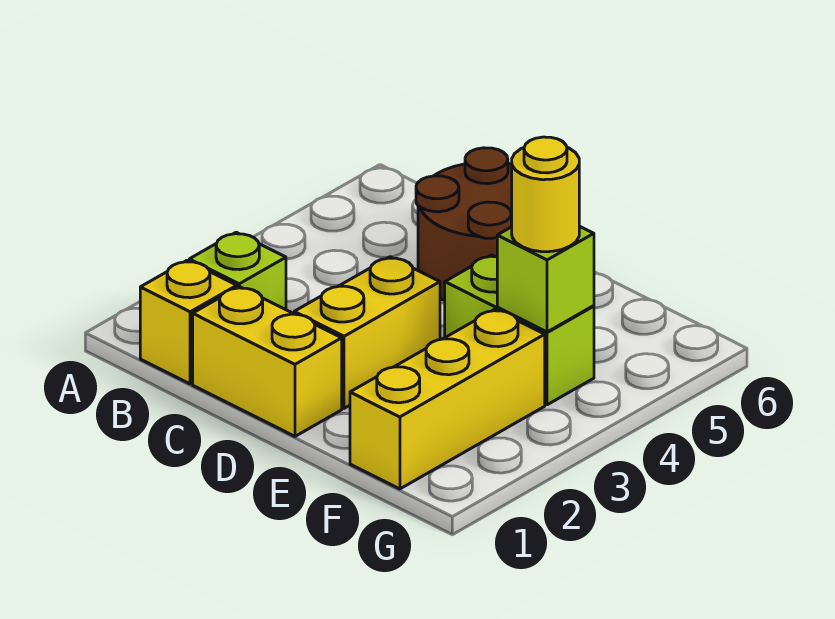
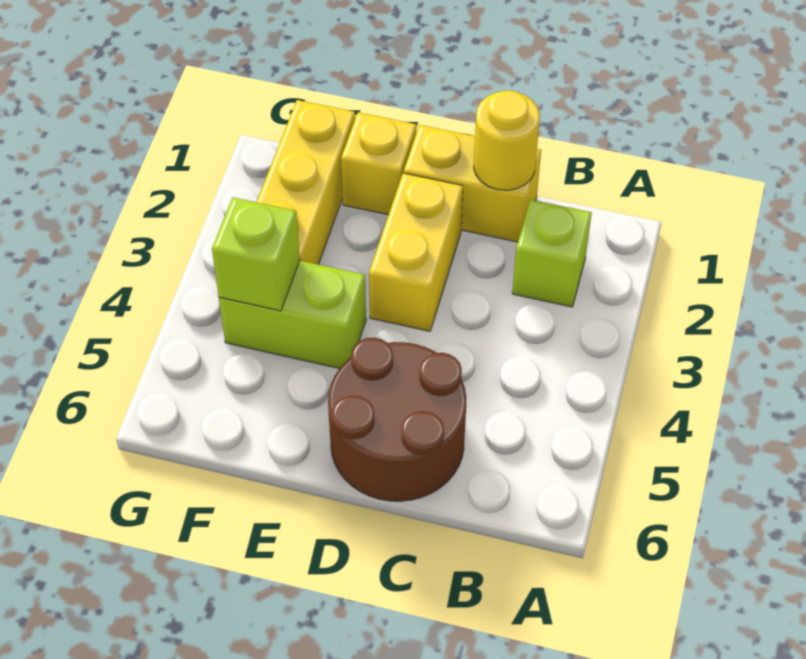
yellow 1x1 brick [140,261,237,384] -> yellow 1x1 brick moved to [341,112,416,215]
yellow 1x1 round brick [512,137,579,252] -> yellow 1x1 round brick moved to [474,91,540,190]

